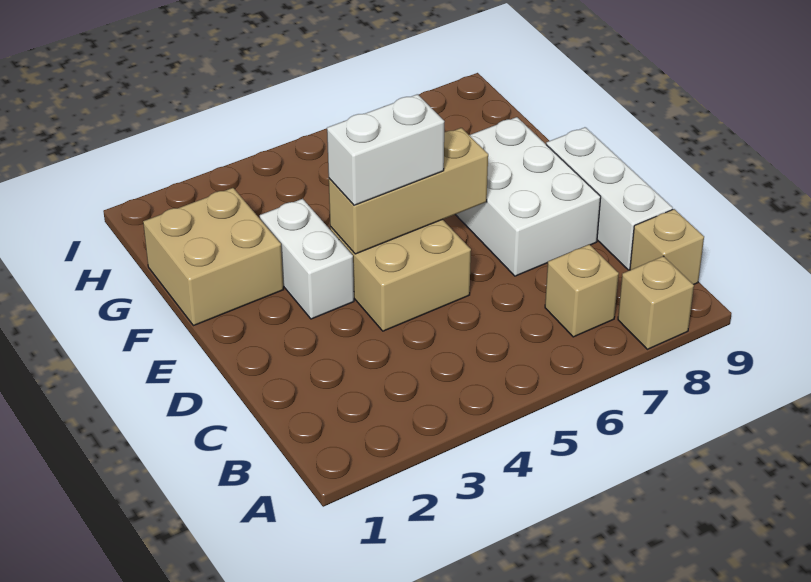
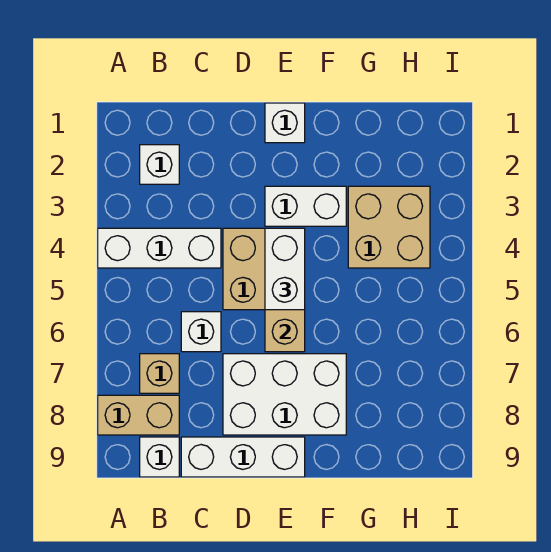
none -> white 1x3 brick [98,228,221,268]
tan 1x1 brick [618,256,694,349] -> tan 1x2 brick [98,395,179,435]
none -> white 1x1 brick [140,145,179,184]
tan 1x1 brick [630,209,704,285] -> white 1x1 brick [140,437,179,477]
none -> white 1x1 brick [181,312,221,352]
none -> white 1x1 brick [265,103,305,143]
tan 2x2 brick [143,188,284,326] -> tan 2x2 brick moved to [348,186,430,268]

